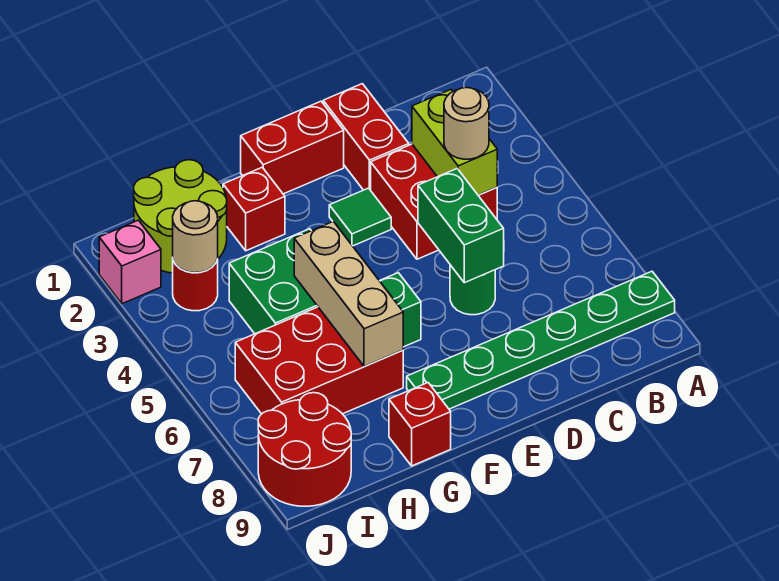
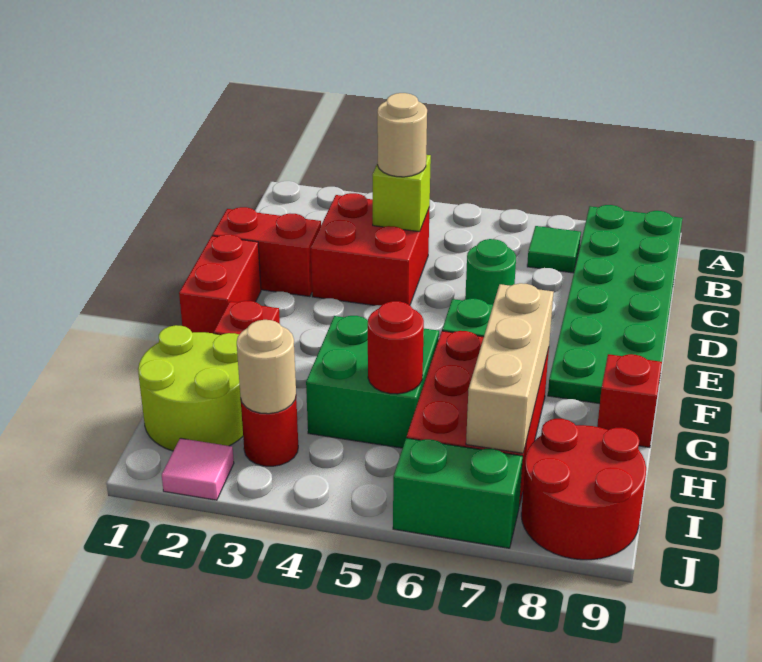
green 1x6 plate [407,271,675,409] -> green 2x6 plate [548,205,683,404]
lime 1x2 brick [412,90,497,195] -> lime 1x1 brick [372,155,431,232]
green 1x2 brick [418,169,504,283] -> green 1x2 brick moved to [393,438,523,548]
green 1x1 tile [329,188,391,246] -> green 1x1 tile moved to [527,226,581,273]
tan 1x3 brick [294,221,403,367] -> tan 1x3 brick turned to [466,283,553,453]
none -> red 1x1 round brick [368,301,424,394]
pink 1x1 brick [99,220,161,304] -> pink 1x1 tile [162,438,234,500]

